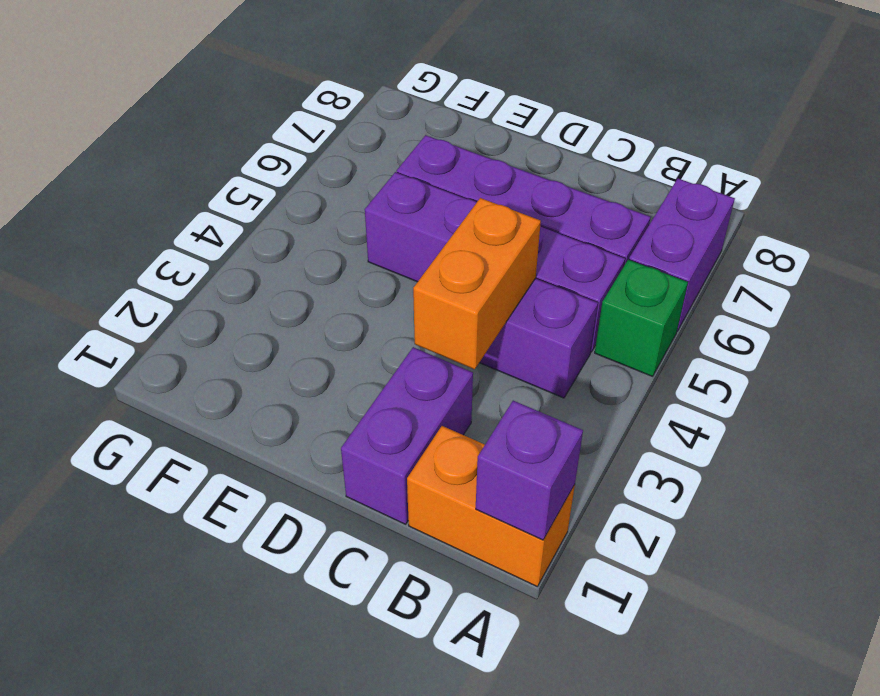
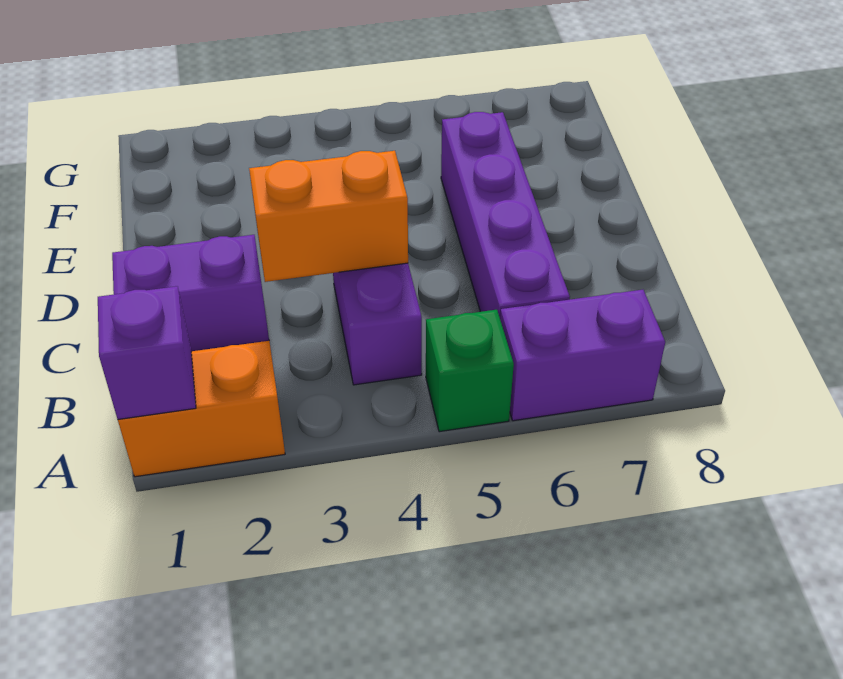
orange 1x2 brick [407,426,575,587] -> orange 1x2 brick turned to [118,341,285,477]
purple 1x4 brick [365,172,625,352] -> none

